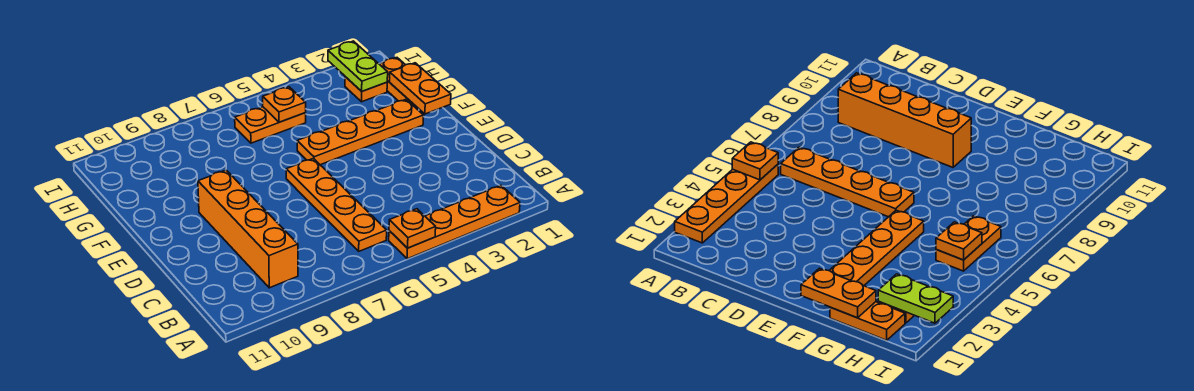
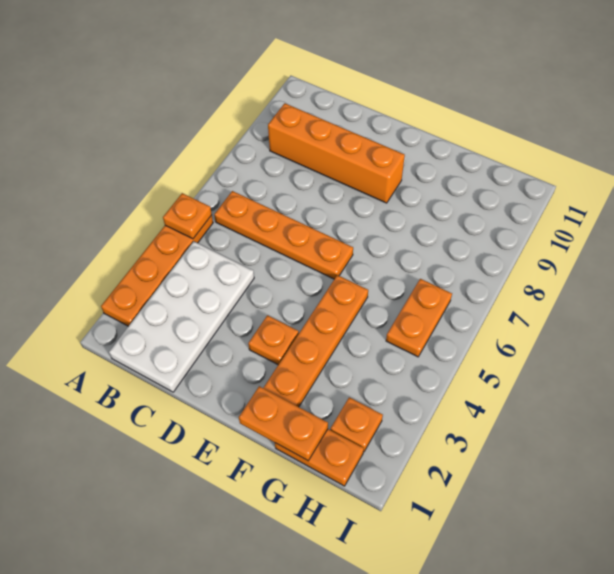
none -> white 2x4 plate [109,242,254,392]
lime 1x2 plate [328,41,388,91] -> none
orange 1x1 plate [263,87,306,122] -> orange 1x1 plate moved to [248,315,299,365]

